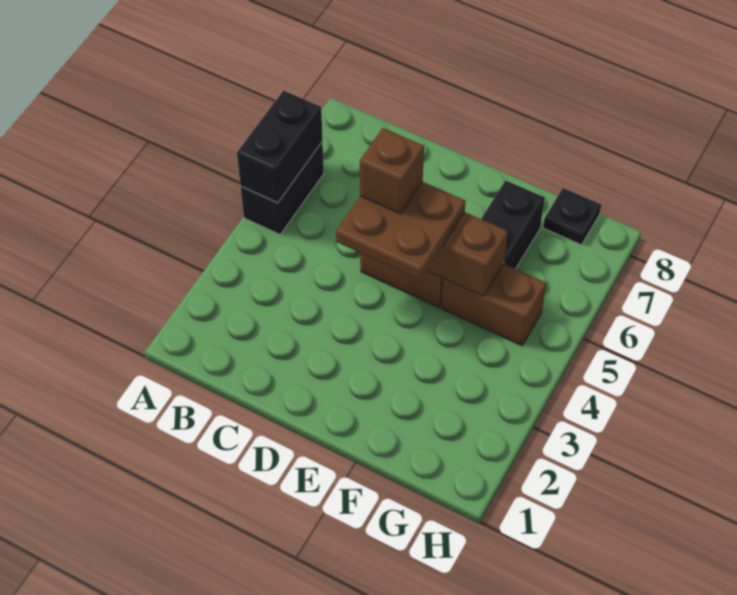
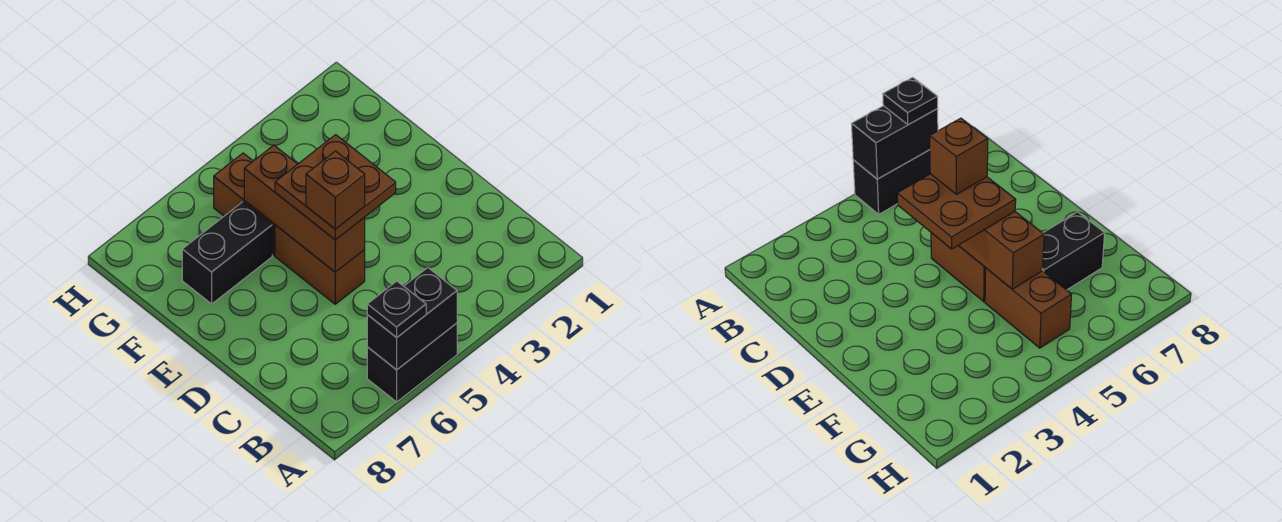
black 1x1 plate [543,188,601,245] -> black 1x1 plate moved to [367,281,426,338]

